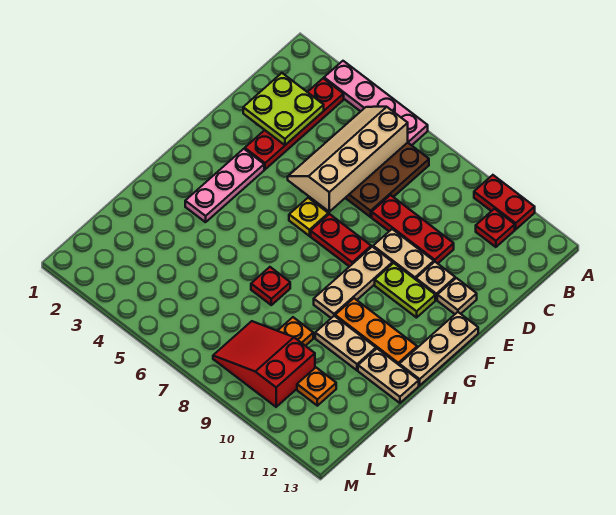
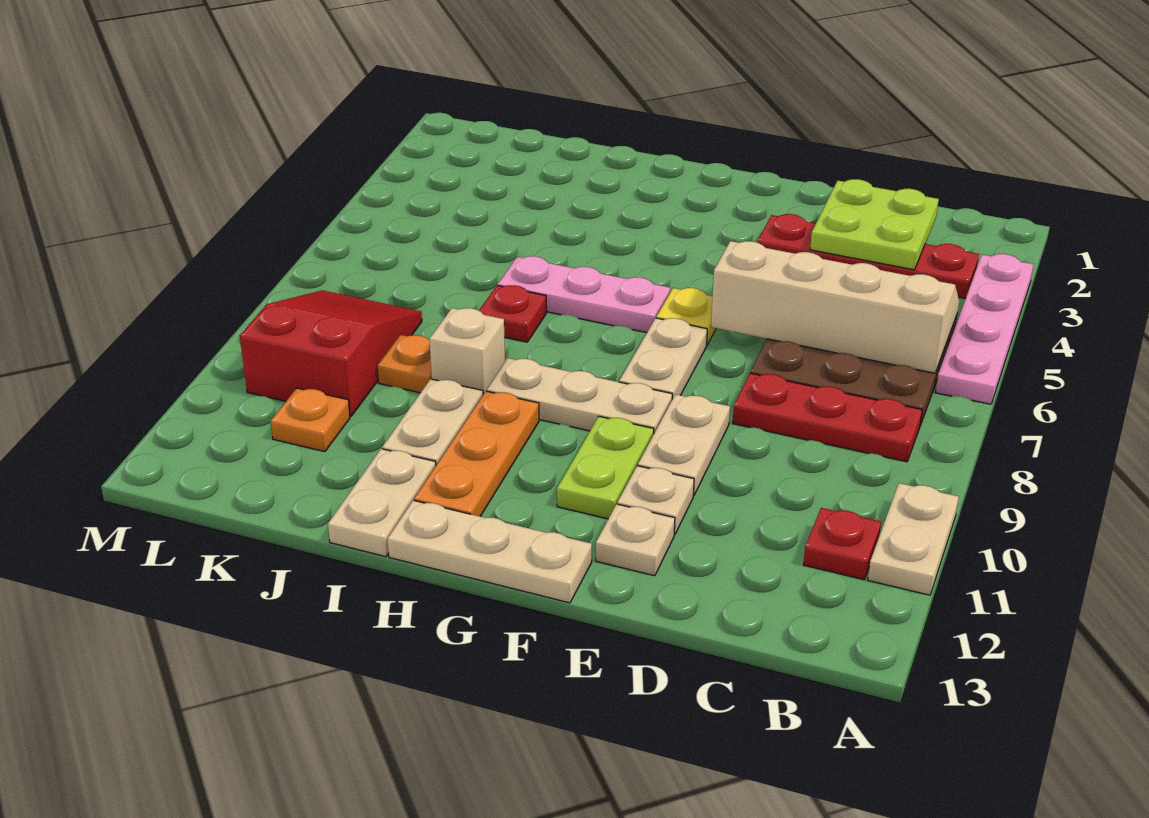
red 1x2 plate [474,175,535,229] -> tan 1x2 plate [868,483,959,595]
red 1x3 plate [372,195,454,263] -> red 1x3 plate turned to [733,373,922,462]
pink 1x3 plate [185,149,264,222] -> pink 1x3 plate moved to [498,256,670,333]
red 1x2 plate [311,214,371,267] -> tan 1x2 plate [619,318,707,399]
none -> tan 1x1 brick [429,308,505,394]

